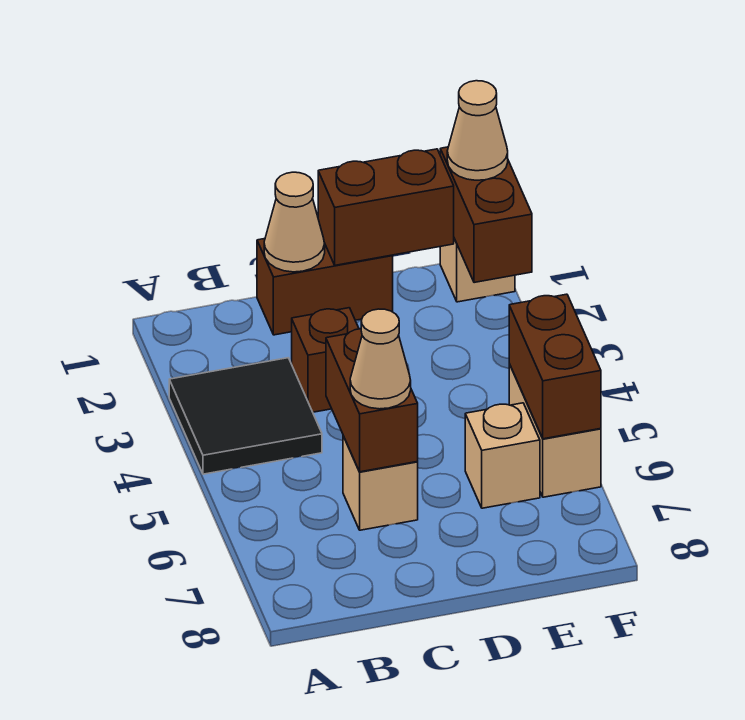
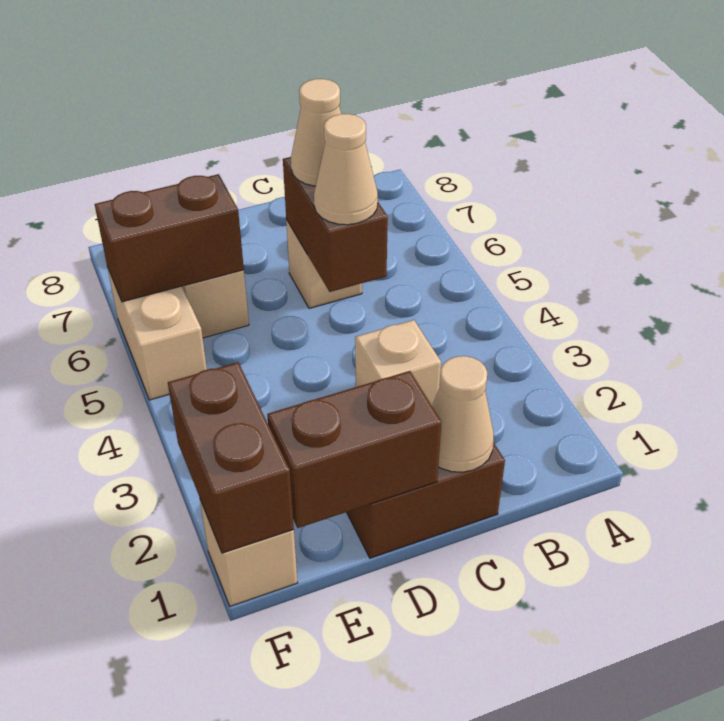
black 2x2 tile [169,358,322,474] -> none
brown 1x1 brick [292,308,359,412] -> tan 1x1 brick [355,320,441,405]
tan 1x1 cone [447,81,508,180] -> tan 1x1 cone moved to [314,114,378,225]
brown 1x2 brick [509,294,601,439] -> brown 1x2 brick turned to [95,174,244,302]

